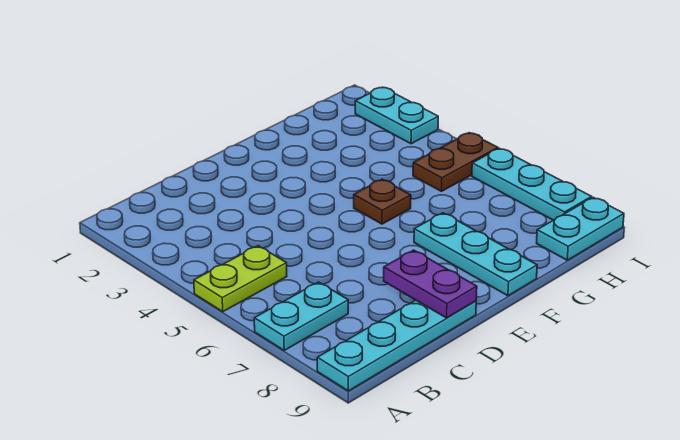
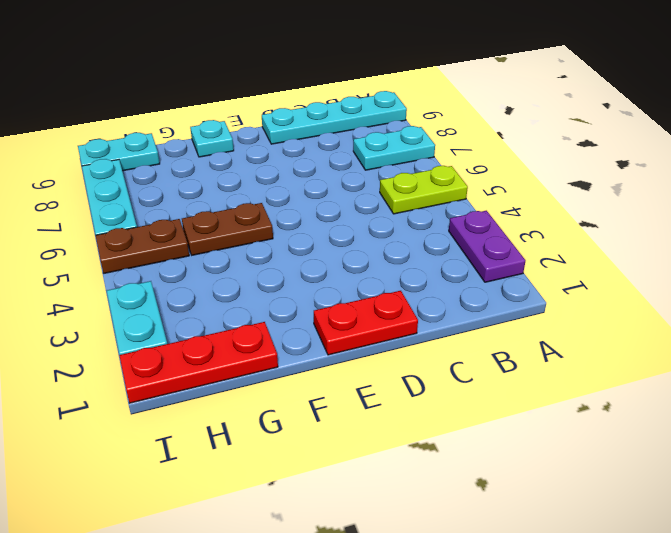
none -> red 1x2 plate [314,291,418,355]
purple 1x2 plate [384,250,477,318] -> purple 1x2 plate moved to [449,211,525,282]
brown 1x1 plate [354,179,411,224] -> brown 1x2 plate [182,203,273,255]
cyan 1x3 plate [414,213,537,296] -> cyan 1x1 plate [190,120,234,157]
none -> red 1x3 plate [119,322,278,403]

